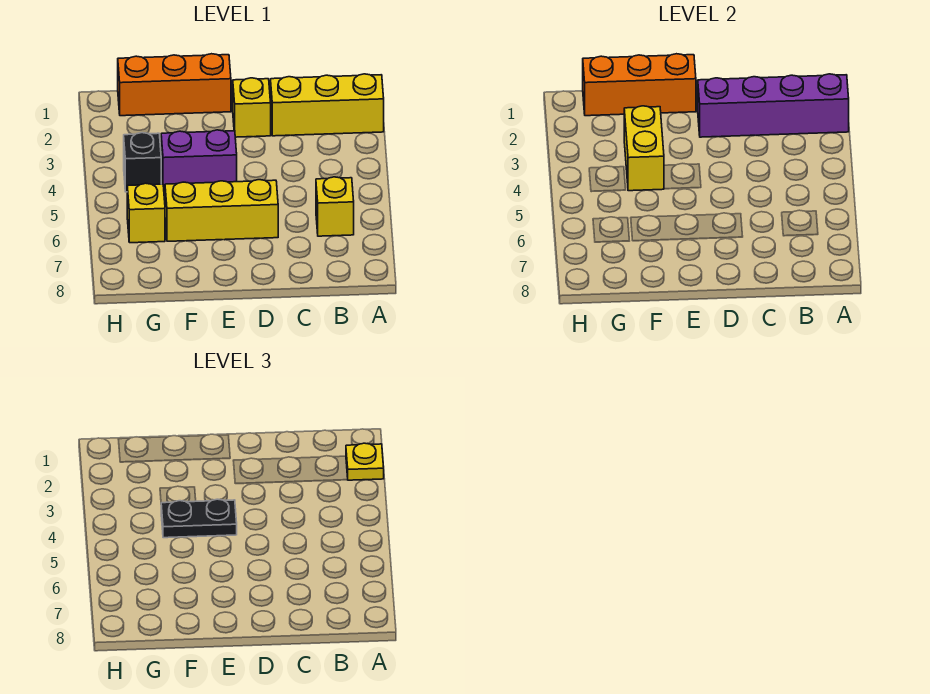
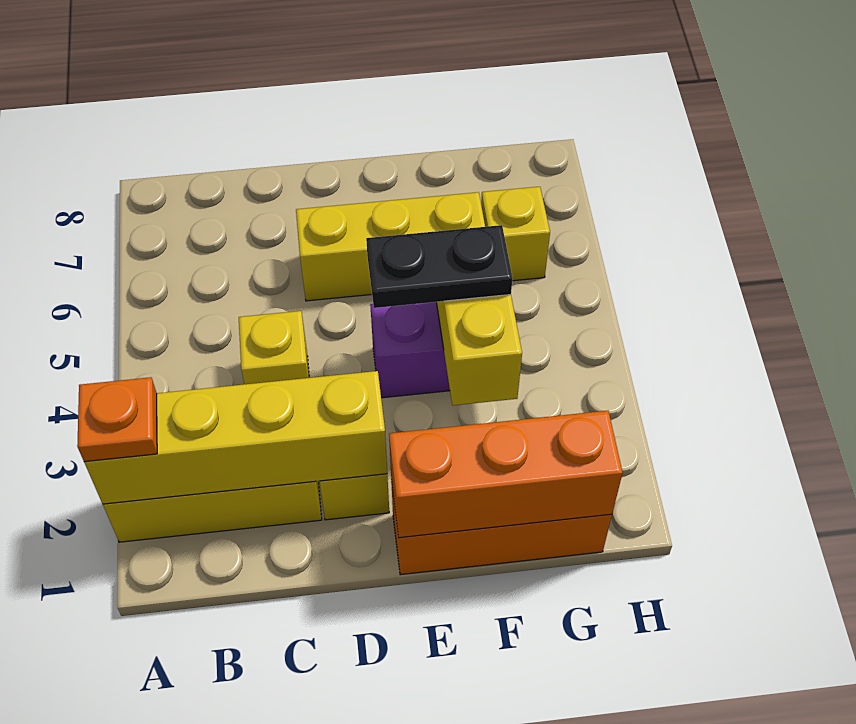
purple 1x4 brick [698,74,849,137] -> yellow 1x4 brick [84,371,387,504]
yellow 1x1 plate [346,443,384,480] -> orange 1x1 plate [77,377,157,462]
yellow 1x1 brick [316,177,354,236] -> yellow 1x1 brick moved to [239,311,309,384]
black 1x1 brick [124,133,161,192] -> none

